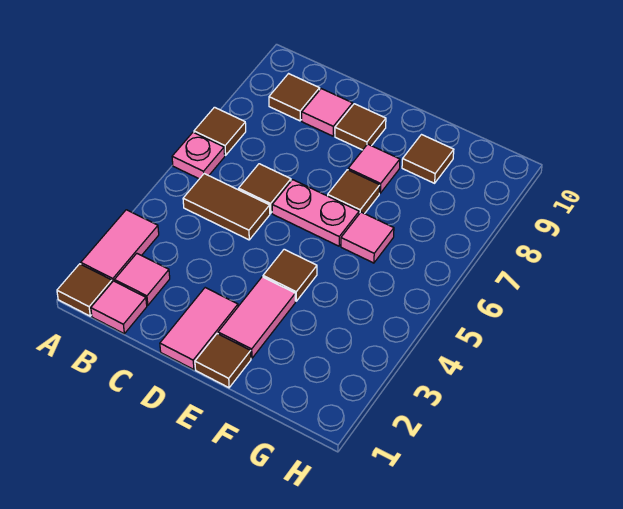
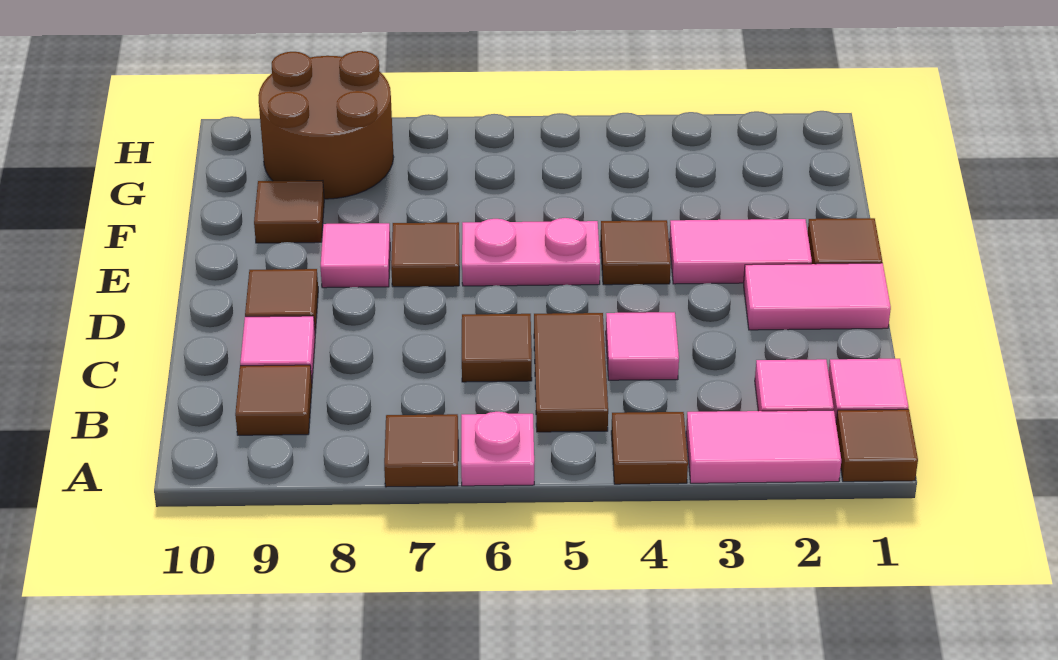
none -> brown 1x1 tile [611,412,688,484]
pink 1x2 plate [272,180,359,246] -> pink 1x2 plate turned to [462,218,600,286]
pink 1x1 tile [341,212,394,263] -> pink 1x1 tile moved to [606,312,679,380]
none -> brown 2x2 round brick [258,51,394,199]

